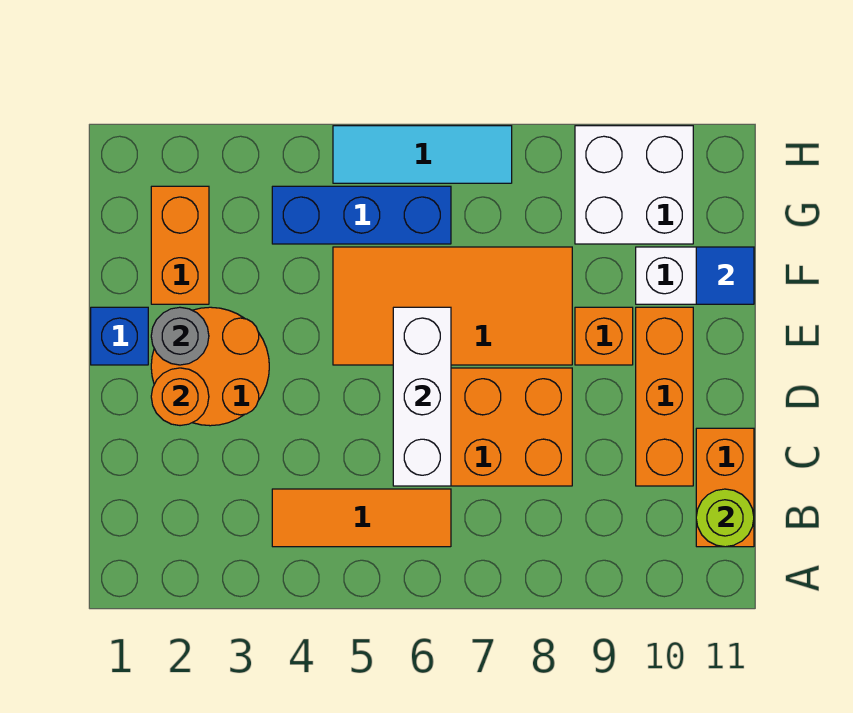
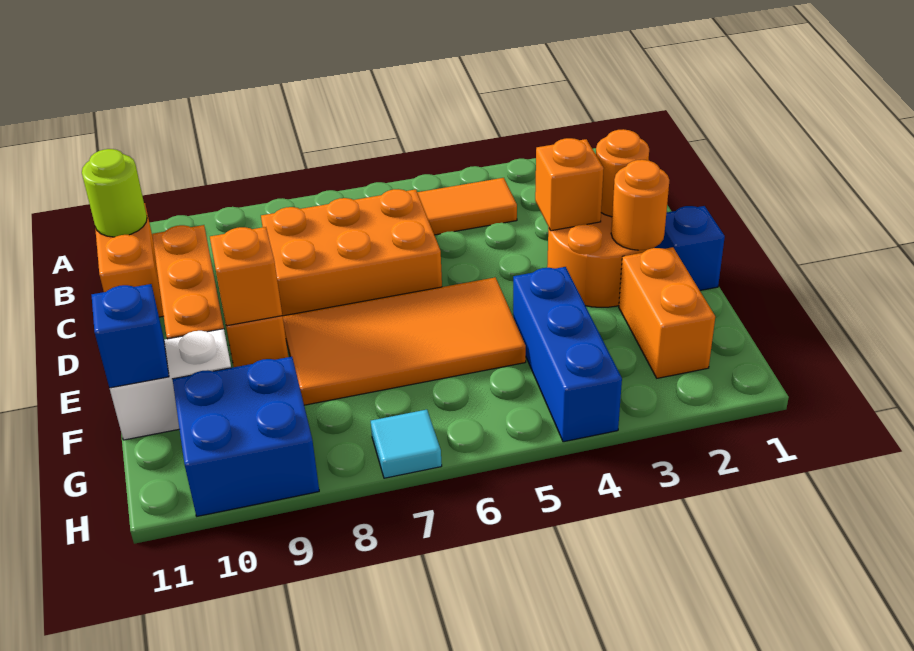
white 1x3 brick [393,307,451,486] -> none
none -> orange 1x1 brick [535,138,604,231]
grey 1x1 round brick [151,307,209,365] -> orange 1x1 round brick [611,160,669,250]
none -> orange 1x1 brick [210,227,282,326]
blue 1x1 tile [696,247,754,304] -> blue 1x1 brick [92,284,169,388]
blue 1x3 brick [272,186,451,244] -> blue 1x3 brick turned to [513,267,622,442]
white 2x2 brick [575,126,693,244] -> blue 2x2 brick [173,357,319,516]
cyan 1x3 tile [333,126,512,183] -> cyan 1x1 tile [371,410,442,478]

